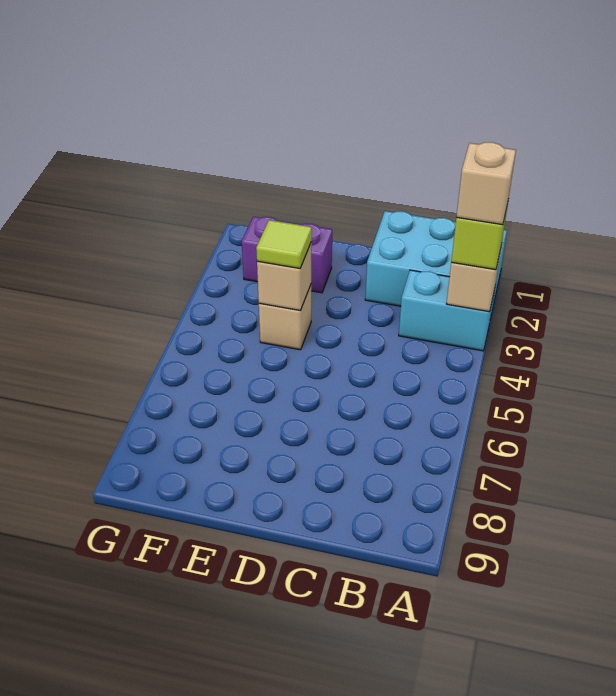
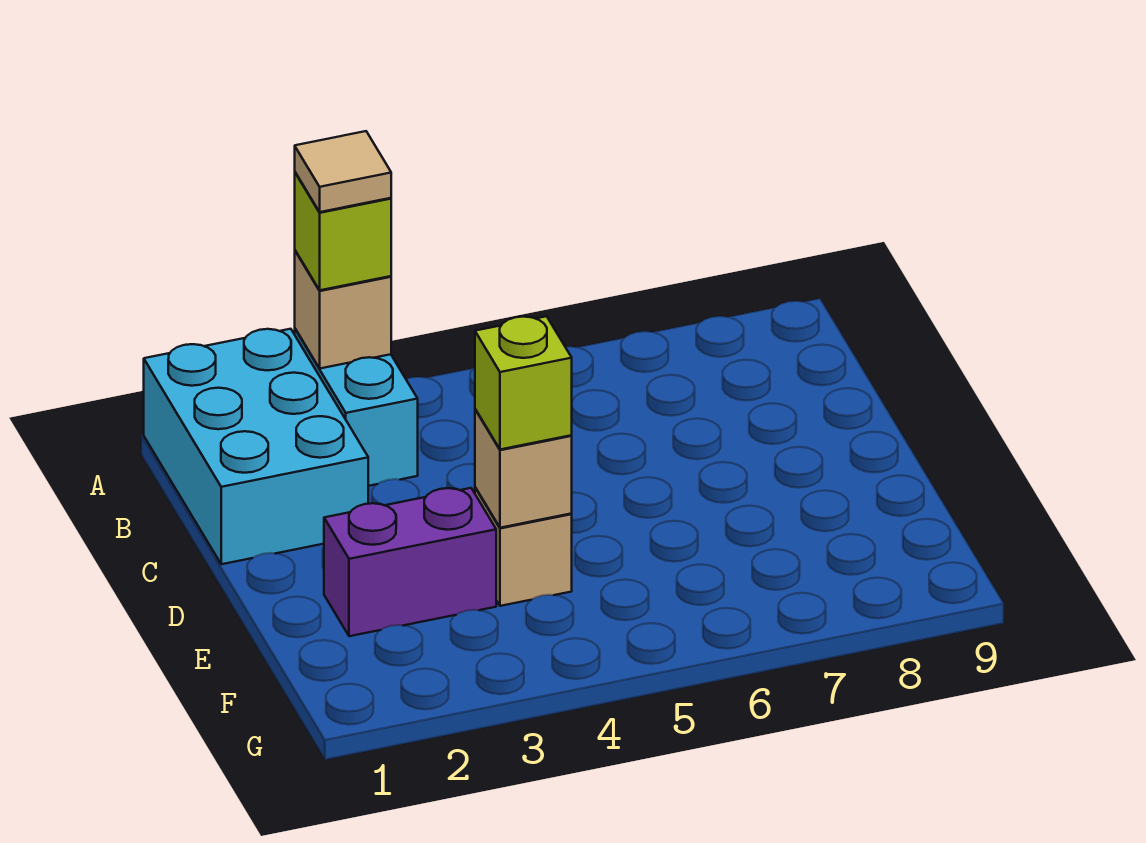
tan 1x1 brick [456,142,516,225] -> tan 1x1 tile [295,131,391,212]
purple 1x2 brick [242,217,332,293] -> purple 1x2 brick turned to [324,488,496,636]
lime 1x1 tile [256,220,312,268] -> lime 1x1 brick [475,316,572,450]

